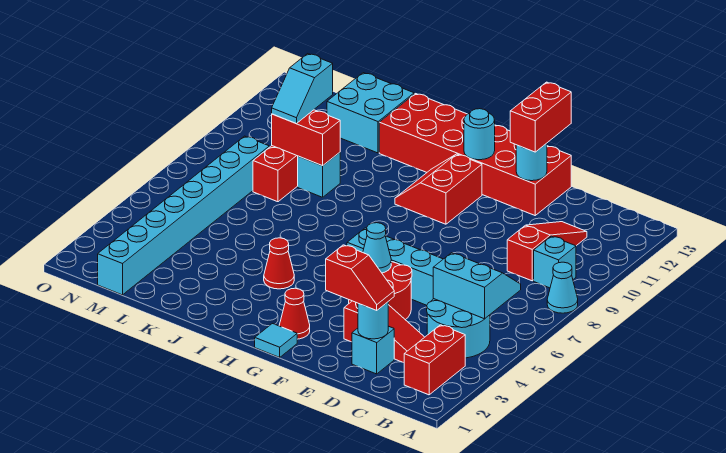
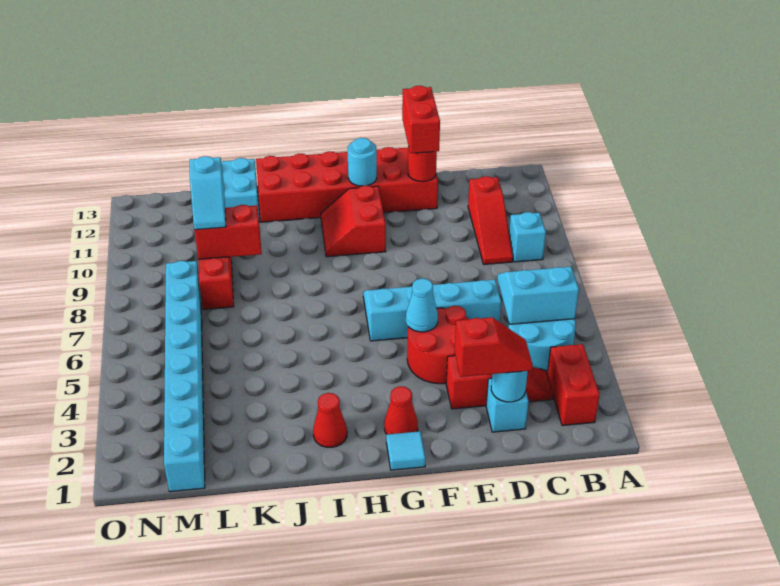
cyan 1x1 cone [547,262,578,313] -> none
red 1x3 slope [507,222,587,281] -> red 1x3 slope turned to [468,176,513,264]
cyan 1x1 round brick [516,143,547,181] -> red 1x1 round brick [408,146,437,182]
red 1x1 cone [264,238,294,289] -> red 1x1 cone moved to [313,393,347,447]
cyan 1x1 brick [298,152,340,197] -> none

